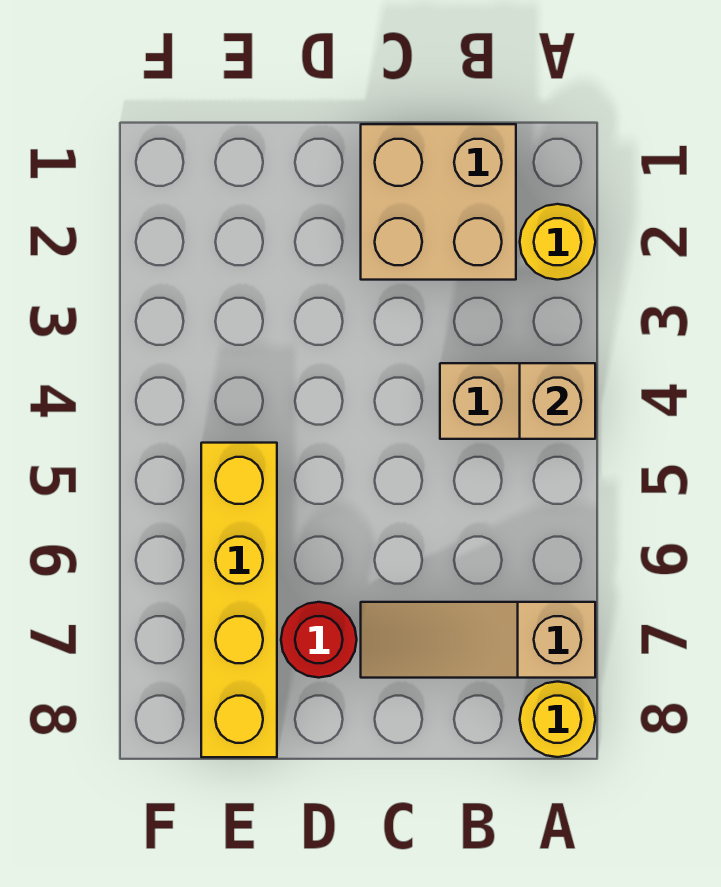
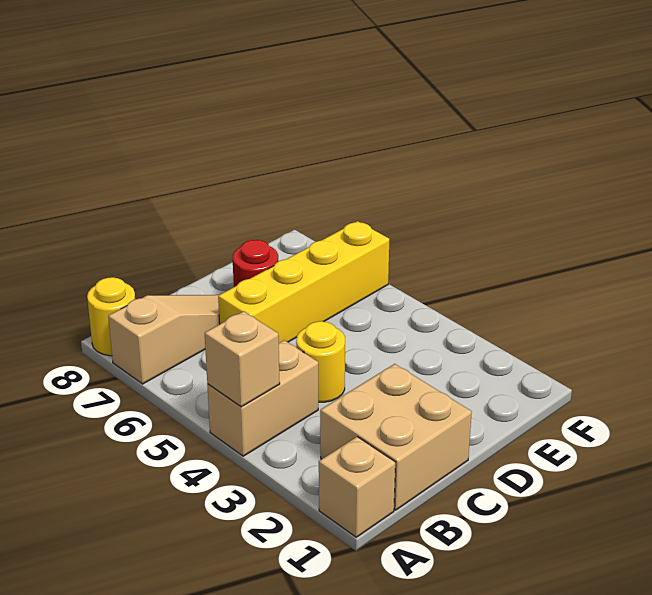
none -> tan 1x1 brick [319,437,395,537]
yellow 1x1 round brick [520,204,595,280] -> yellow 1x1 round brick moved to [296,321,345,402]
yellow 1x4 brick [201,443,277,757] -> yellow 1x4 brick turned to [218,221,389,343]

